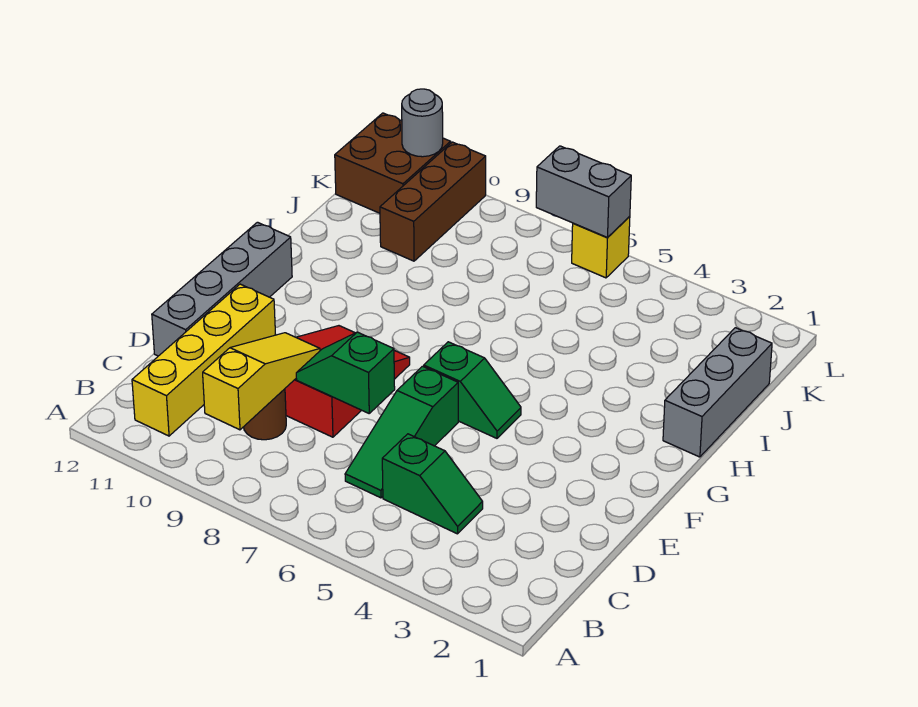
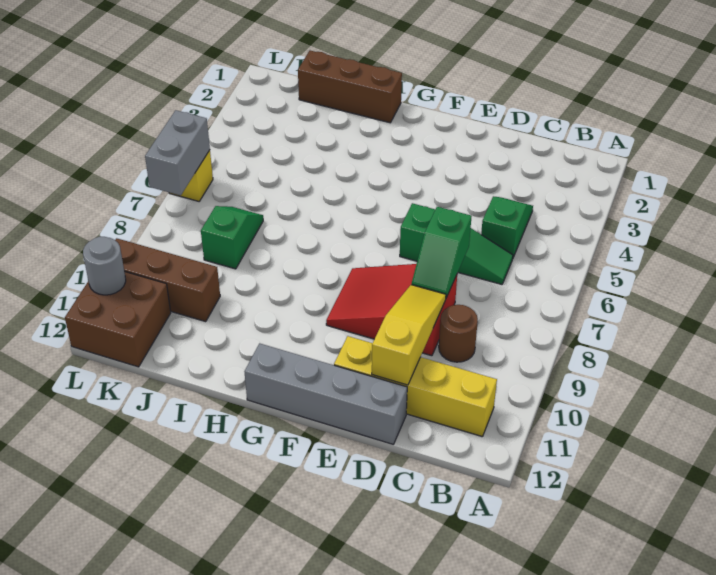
yellow 1x3 slope [203,333,320,430] -> yellow 1x3 slope turned to [372,285,446,385]
green 1x2 slope [424,342,521,438] -> green 1x2 slope moved to [201,206,263,269]
grey 1x3 brick [663,328,772,457] -> brown 1x3 brick [298,51,402,123]

